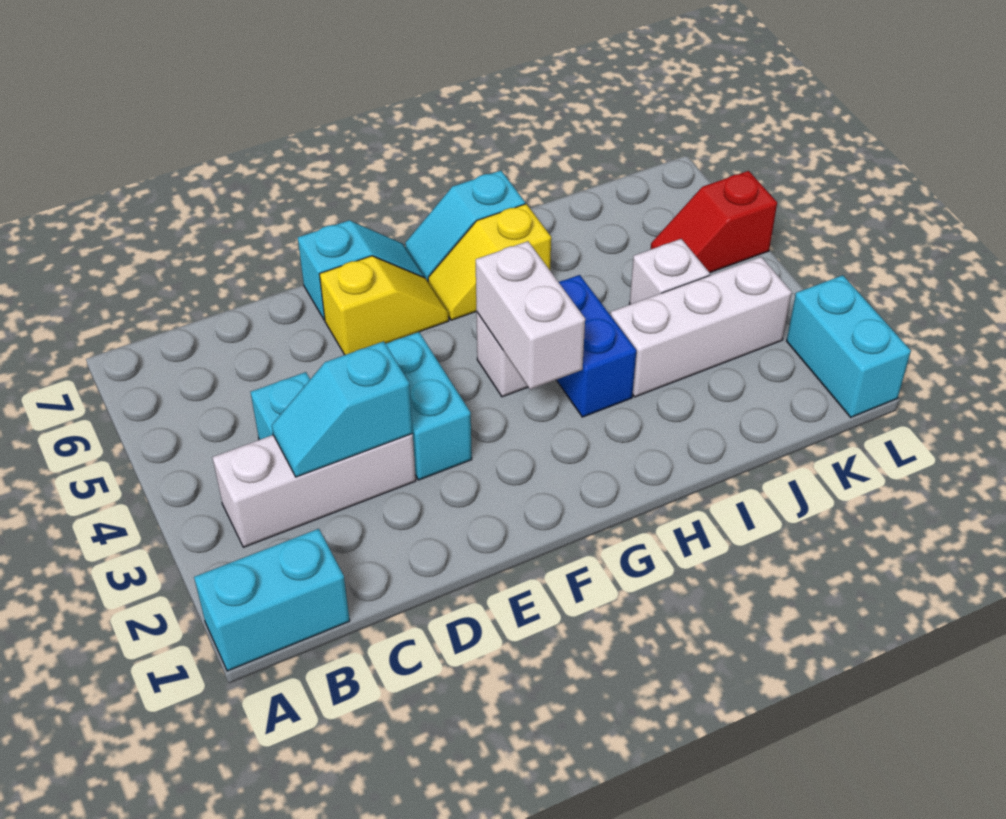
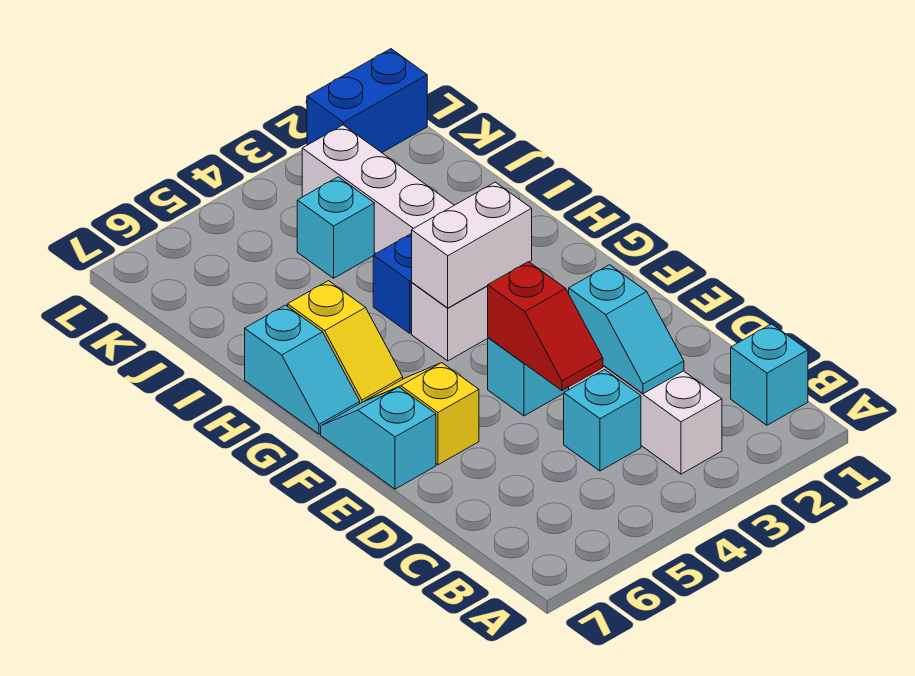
cyan 1x2 brick [194,529,350,671] -> cyan 1x1 brick [731,324,808,425]
white 1x1 brick [630,239,710,304] -> cyan 1x1 brick [297,177,374,278]
red 1x2 slope [651,171,777,273] -> red 1x2 slope moved to [488,262,603,391]
cyan 1x2 brick [787,275,911,417] -> blue 1x2 brick [307,49,427,153]

